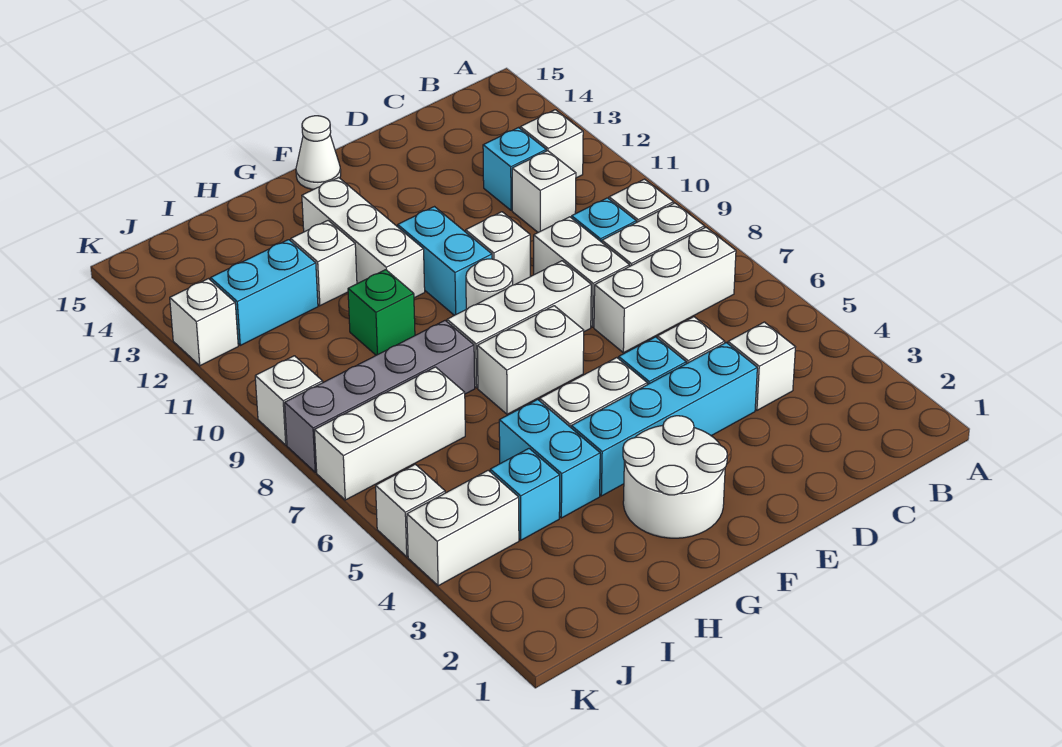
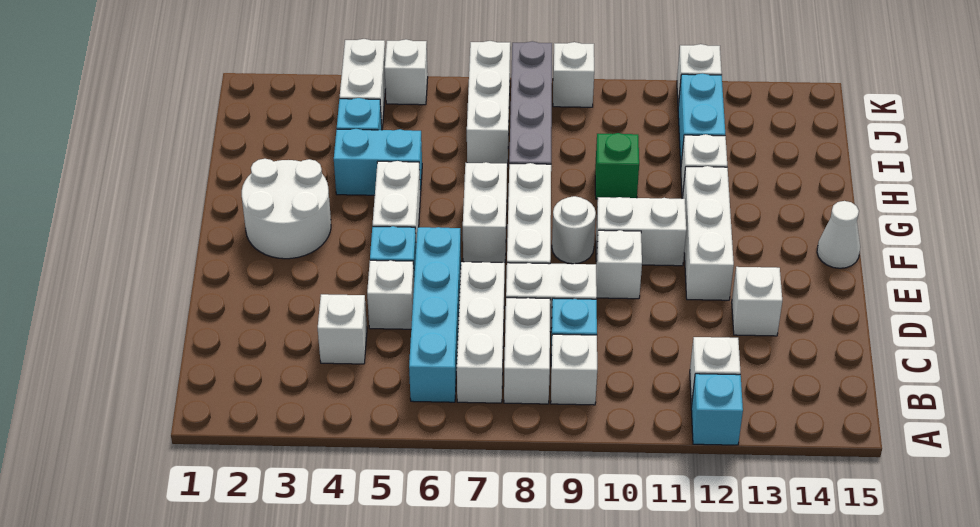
white 1x1 brick [512,151,576,232] -> white 1x1 brick moved to [732,267,782,336]
cyan 1x1 brick [483,128,546,210] -> cyan 1x1 brick moved to [691,374,743,445]
cyan 1x4 brick [571,343,757,496] -> cyan 1x4 brick moved to [409,227,461,402]
cyan 1x2 brick [398,207,492,315] -> white 1x2 brick [596,197,686,266]
white 1x3 brick [302,178,425,298] -> white 1x3 brick turned to [683,166,734,300]

